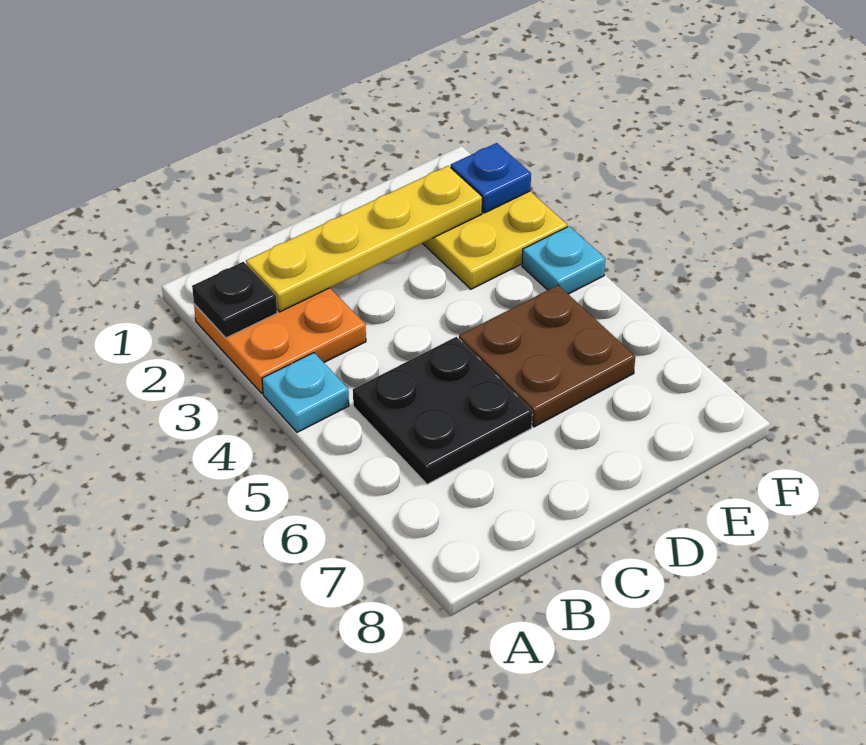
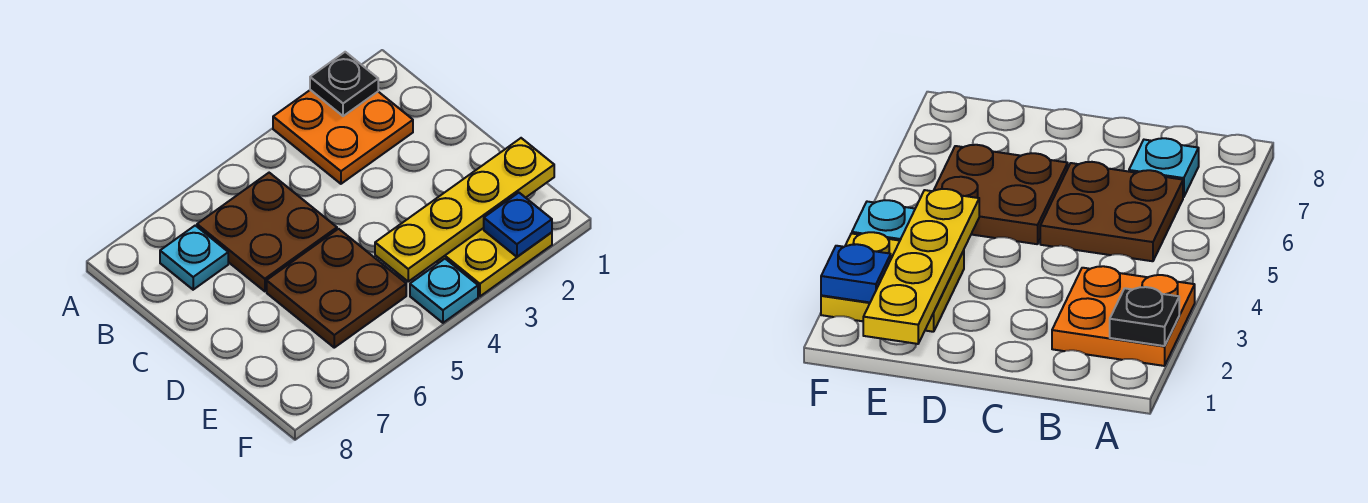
cyan 1x1 plate [262,353,349,432] -> cyan 1x1 plate moved to [160,225,228,290]
yellow 1x4 plate [246,166,482,312] -> yellow 1x4 plate turned to [375,138,554,281]
black 2x2 plate [353,337,532,484] -> brown 2x2 plate [197,173,337,291]

